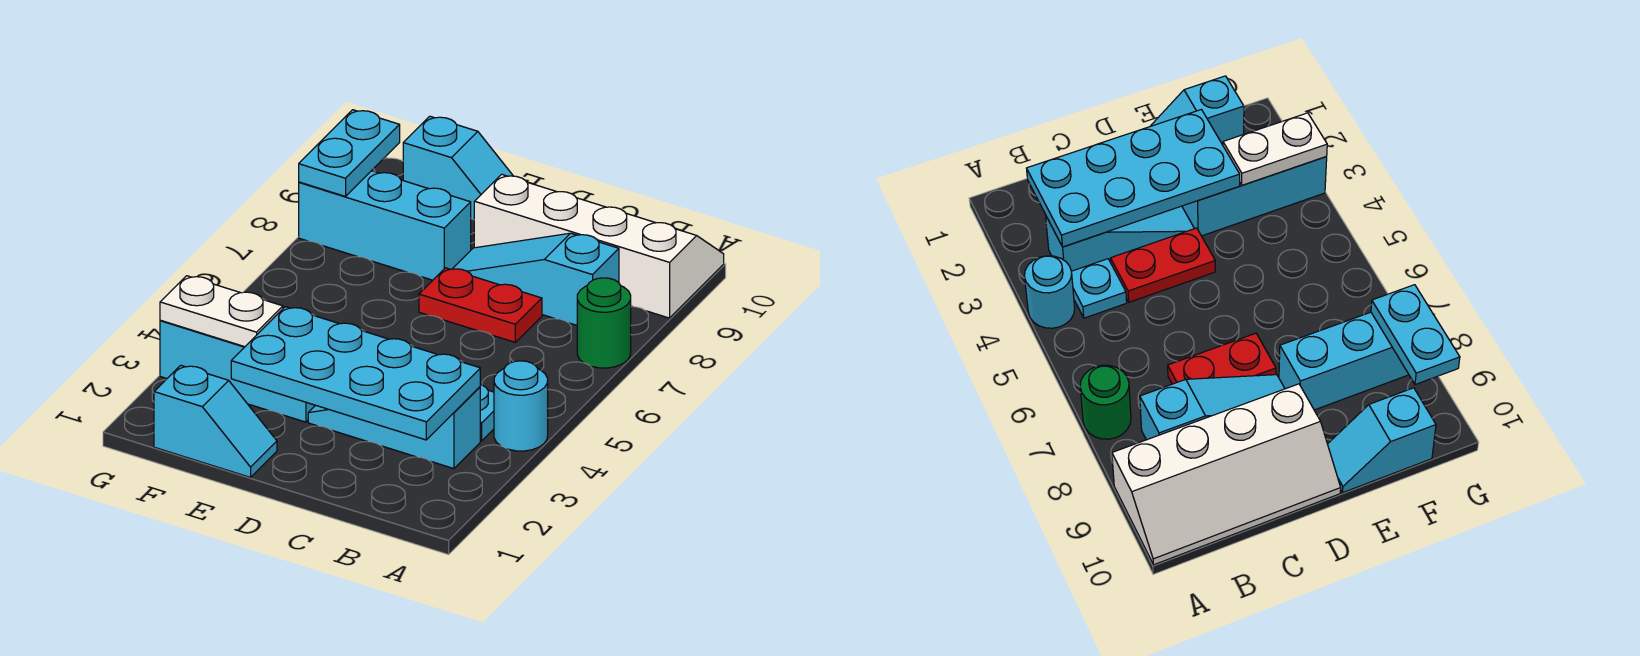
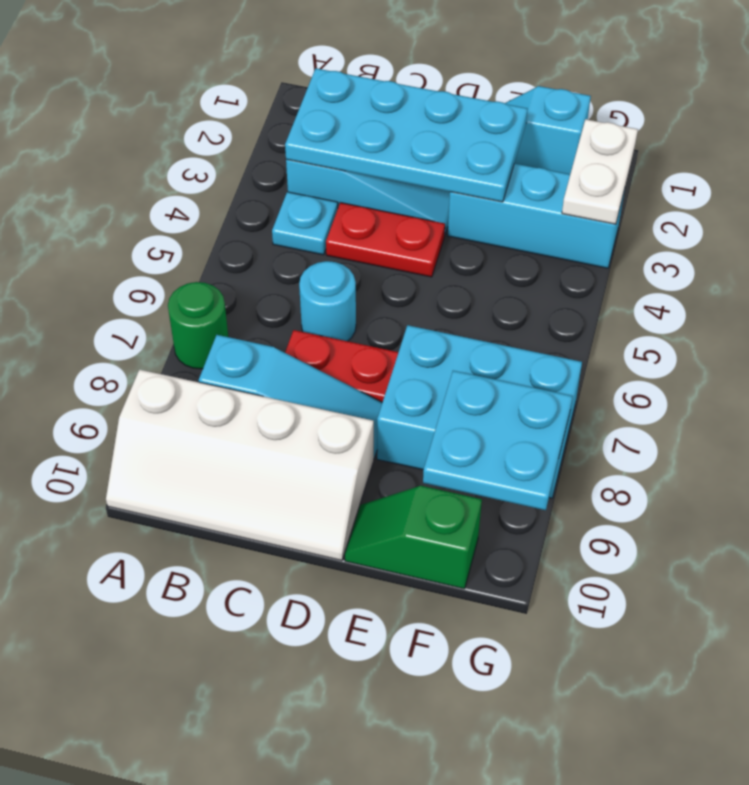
cyan 1x1 round brick [494,361,548,451] -> cyan 1x1 round brick moved to [299,261,356,341]
cyan 1x3 brick [299,171,471,280] -> cyan 2x3 brick [377,325,582,498]
cyan 1x2 slope [403,116,513,220] -> green 1x2 slope [345,486,482,589]
white 1x2 plate [160,276,283,347] -> white 1x2 plate turned to [562,119,638,224]
cyan 1x2 plate [299,110,400,196] -> cyan 2x2 plate [423,371,573,510]

